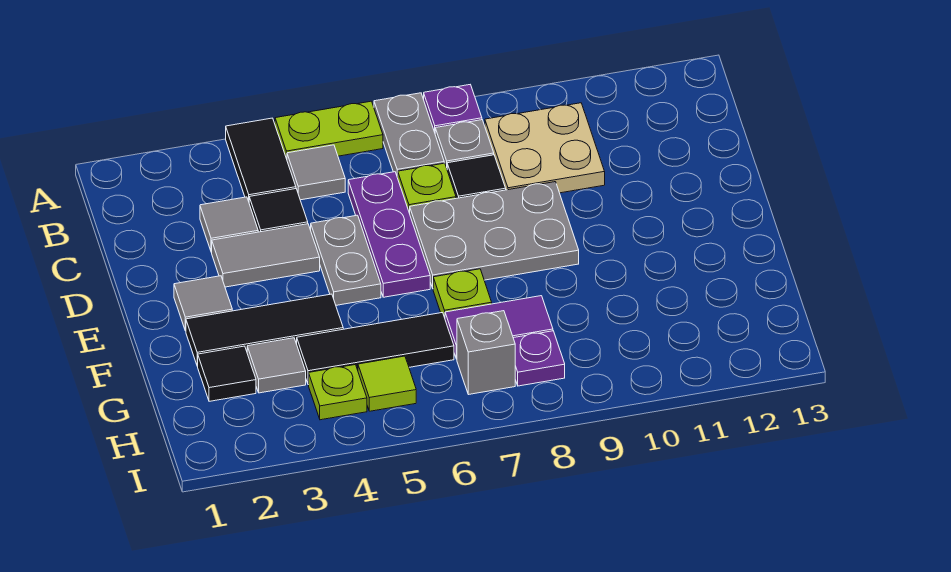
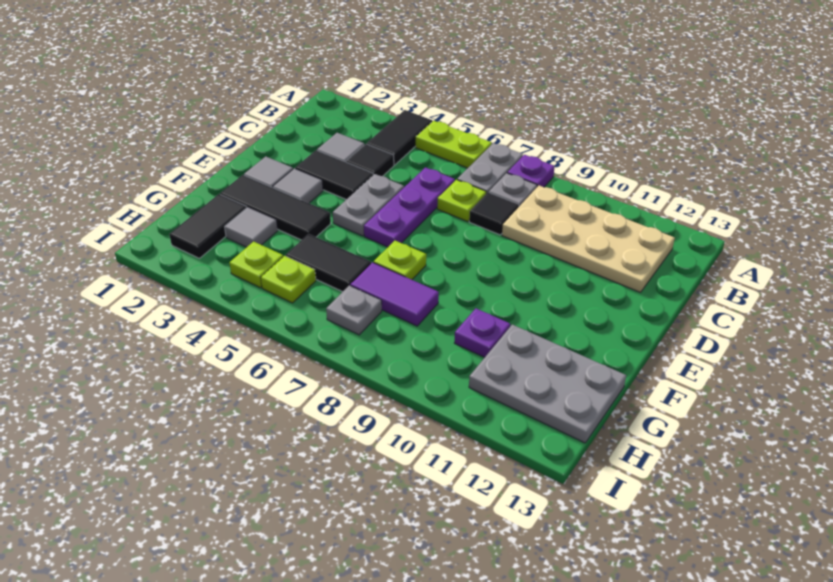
grey 1x1 tile [287,145,345,200] -> grey 1x1 tile moved to [273,168,323,203]
tan 2x2 plate [485,103,605,193] -> tan 2x4 plate [502,186,675,292]
grey 1x2 tile [212,224,320,287] -> black 1x2 tile [295,150,373,199]
grey 2x3 plate [410,182,579,288] -> grey 2x3 plate moved to [469,325,626,443]
black 1x1 tile [198,346,256,401] -> black 1x2 tile [169,194,247,258]
black 1x3 tile [297,313,454,385] -> black 1x2 tile [286,234,371,292]
lime 1x1 tile [358,356,416,411] -> lime 1x1 plate [261,256,316,303]
grey 1x1 brick [457,311,515,395] -> grey 1x1 plate [326,285,382,335]
purple 1x1 plate [513,331,565,386] -> purple 1x1 plate moved to [455,308,510,357]

